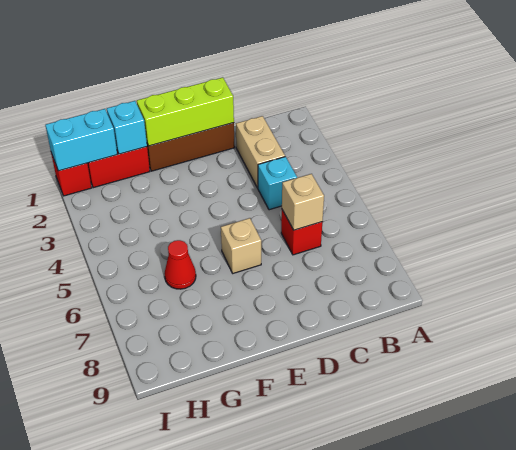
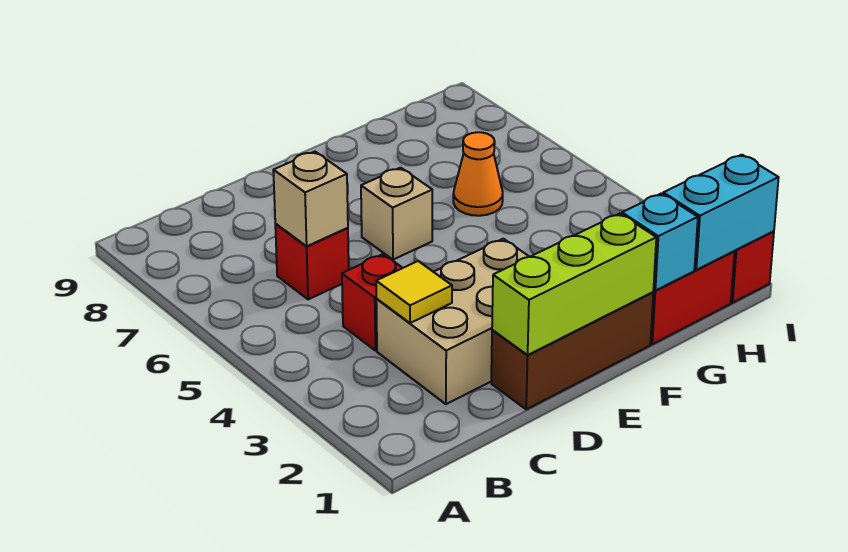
tan 1x2 brick [236,116,285,188] -> tan 2x3 brick [376,239,529,404]
none -> yellow 1x1 tile [376,261,452,323]
cyan 1x1 brick [258,157,297,210] -> red 1x1 brick [342,254,402,351]
red 1x1 cone [164,240,196,289] -> orange 1x1 cone [453,132,503,216]

